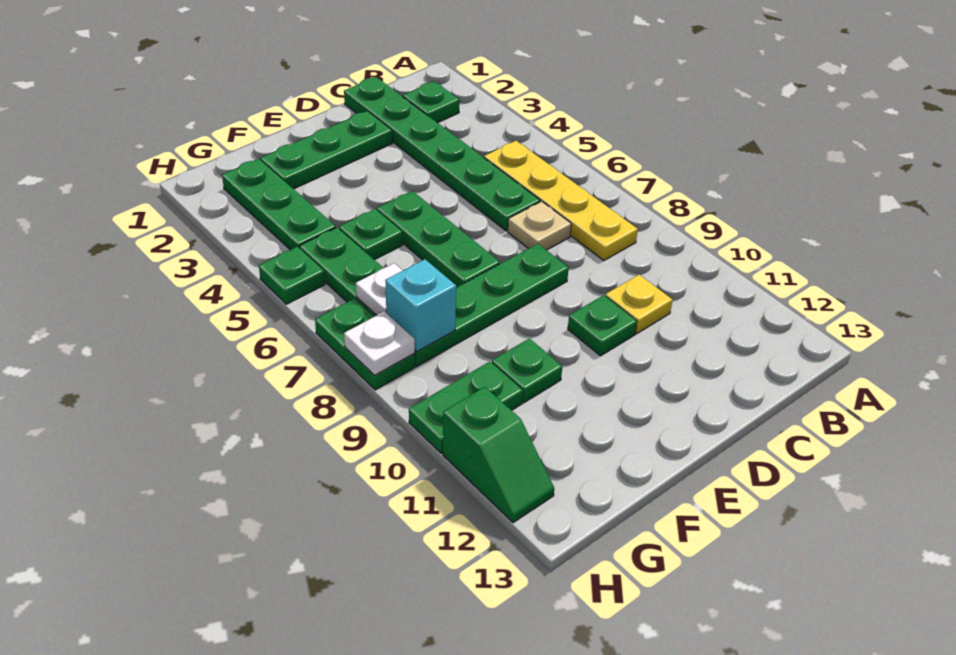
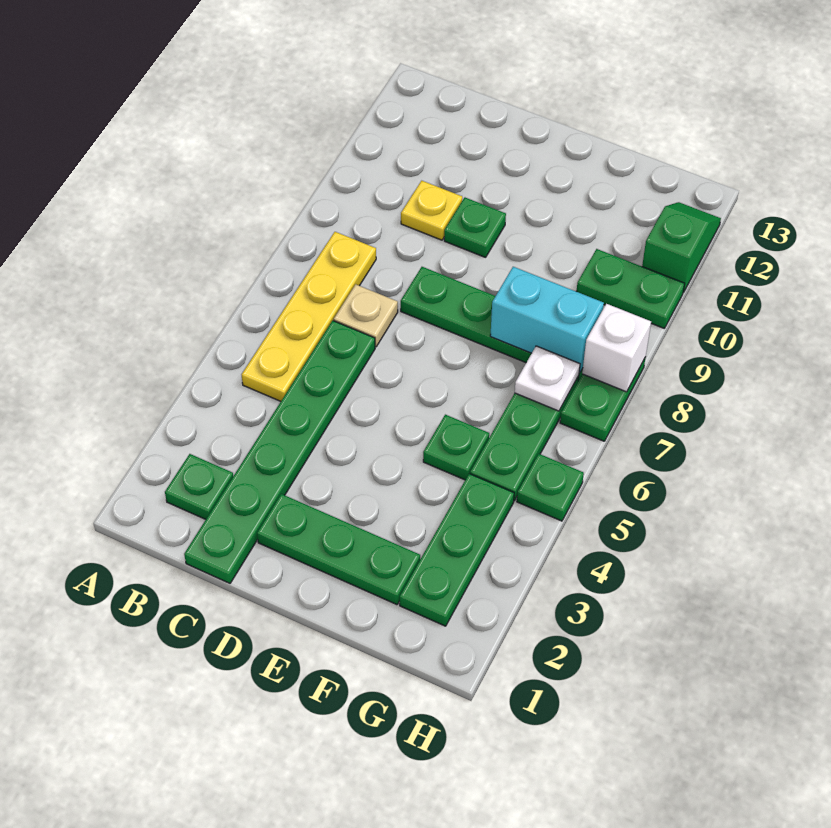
green 1x3 plate [377,191,500,287] -> none
green 1x1 plate [492,339,562,403] -> none
cyan 1x1 brick [385,259,456,352] -> cyan 1x2 brick [490,267,604,373]
white 1x1 plate [344,312,415,375] -> white 1x1 brick [582,304,651,392]

